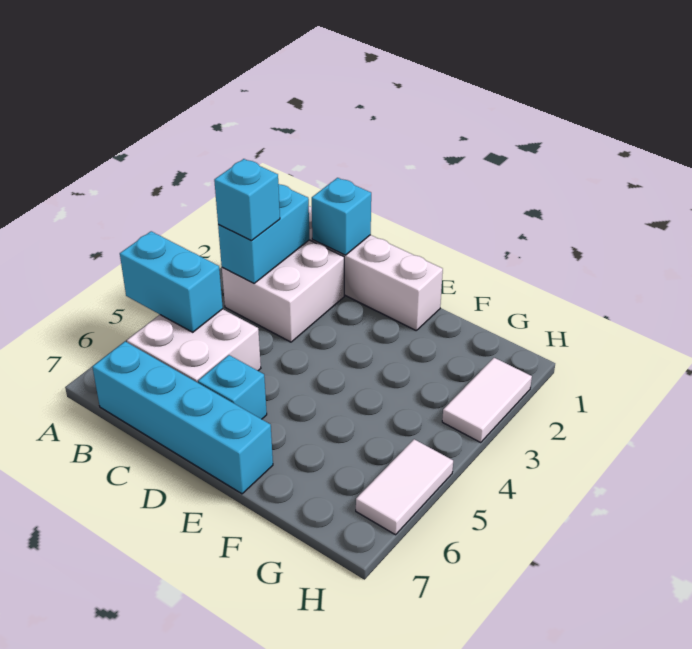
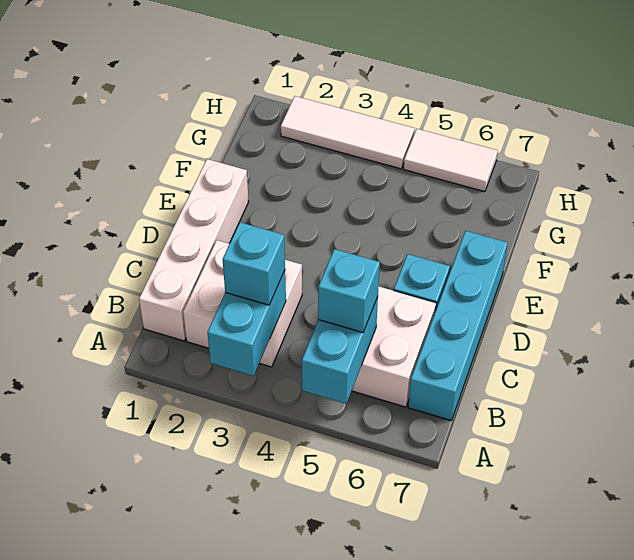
cyan 1x2 brick [218,184,309,283] -> cyan 1x2 brick turned to [207,270,286,376]
cyan 1x1 brick [312,178,371,255] -> cyan 1x1 brick moved to [318,249,380,332]
white 1x2 tile [442,358,532,442] -> white 1x3 tile [281,96,415,169]

